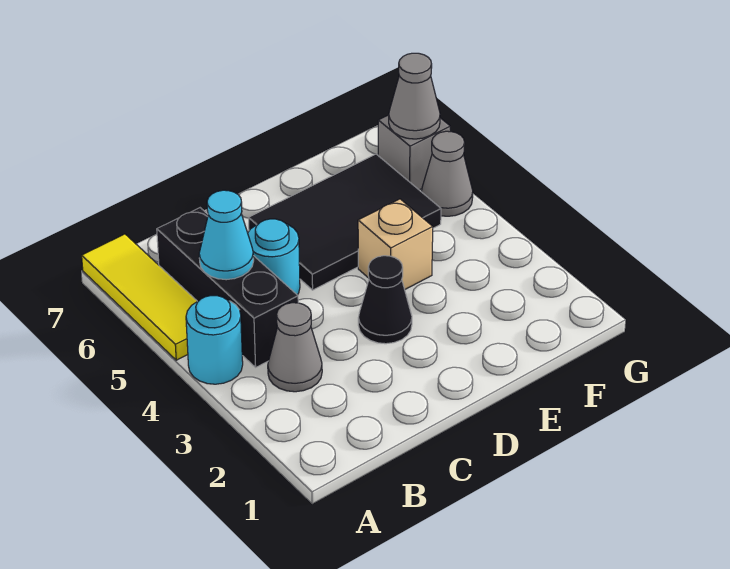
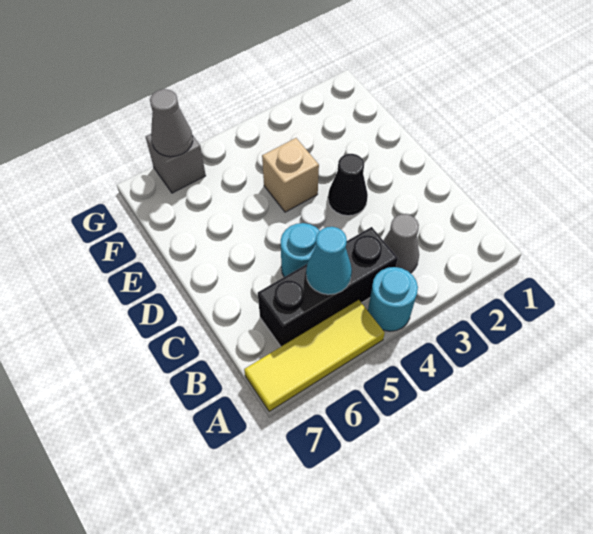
black 2x3 tile [248,154,441,290] -> none
grey 1x1 cone [422,131,473,216] -> none

